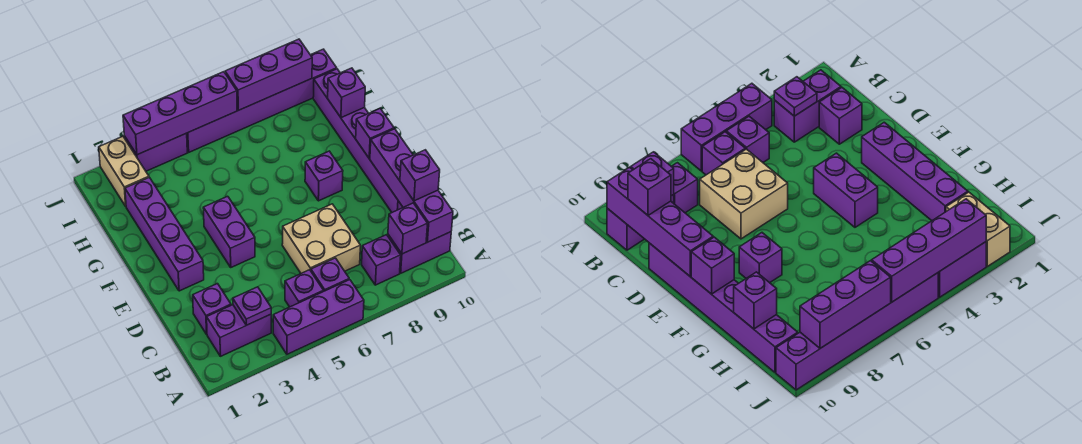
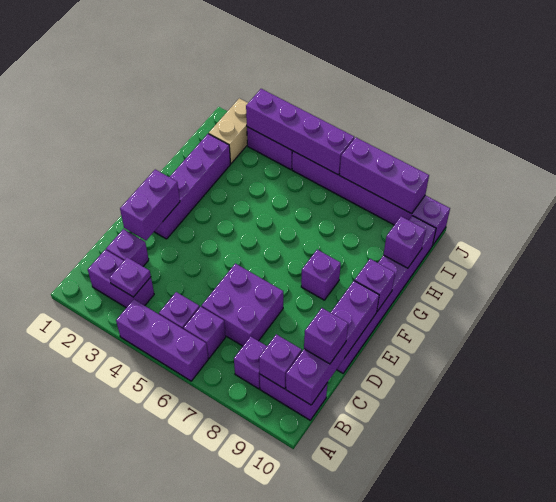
tan 2x2 brick [282,204,360,273] -> purple 2x2 brick [202,263,283,346]
purple 1x2 brick [203,196,255,267] -> purple 1x2 brick moved to [120,169,180,240]

